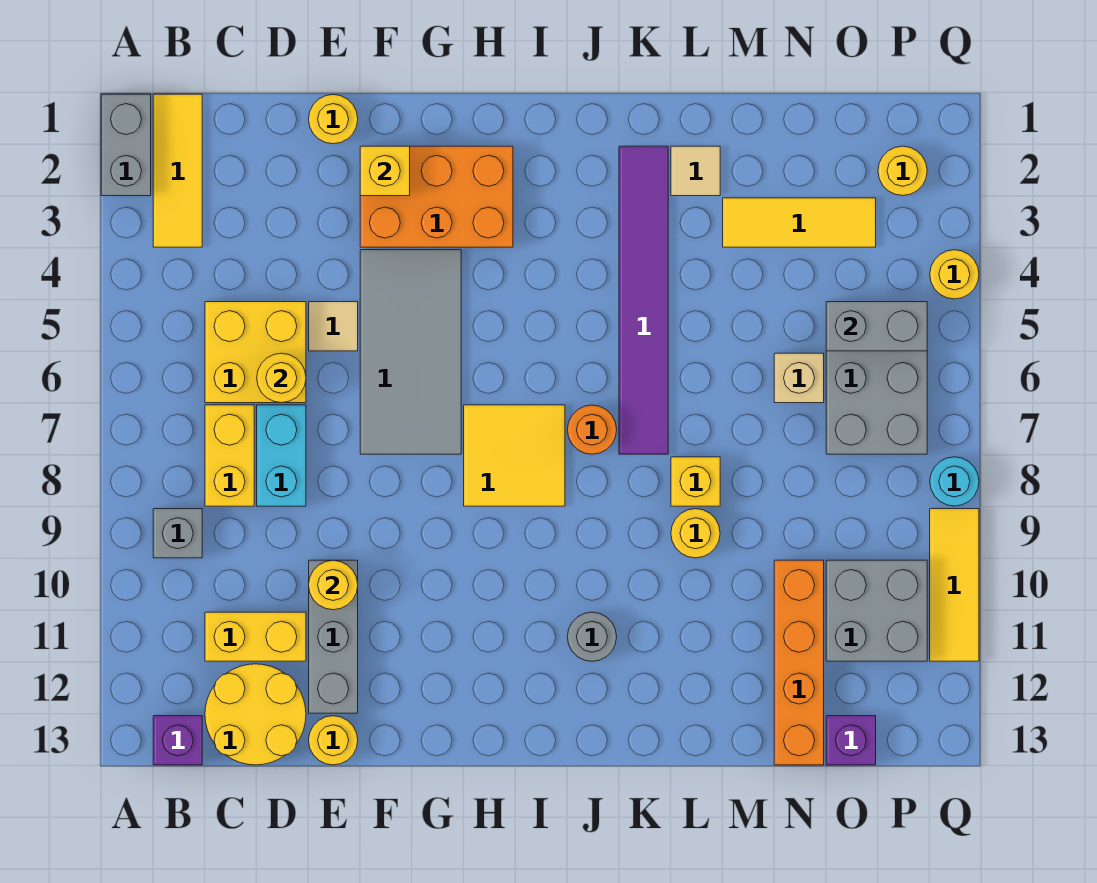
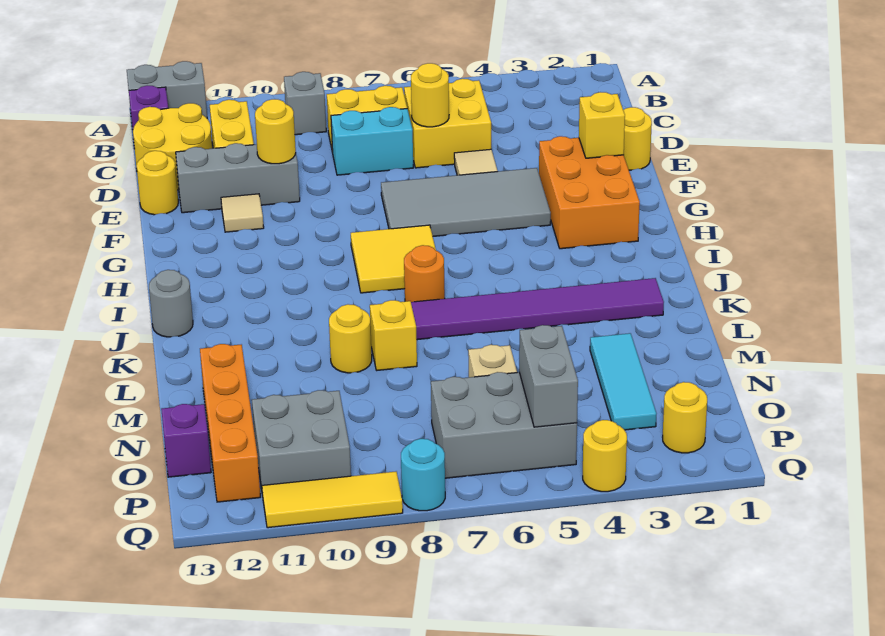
grey 1x2 brick [101,94,151,196] -> grey 1x2 brick moved to [127,61,207,118]
yellow 1x3 tile [153,94,202,247] -> none
grey 1x1 round brick [567,612,617,661] -> grey 1x1 round brick moved to [149,270,193,337]
tan 1x1 tile [671,146,720,196] -> tan 1x1 tile moved to [221,194,264,232]
yellow 1x3 tile [723,198,876,247] -> cyan 1x3 tile [590,333,657,430]
orange 1x4 brick [774,560,824,765] -> orange 1x4 brick turned to [200,344,260,502]

